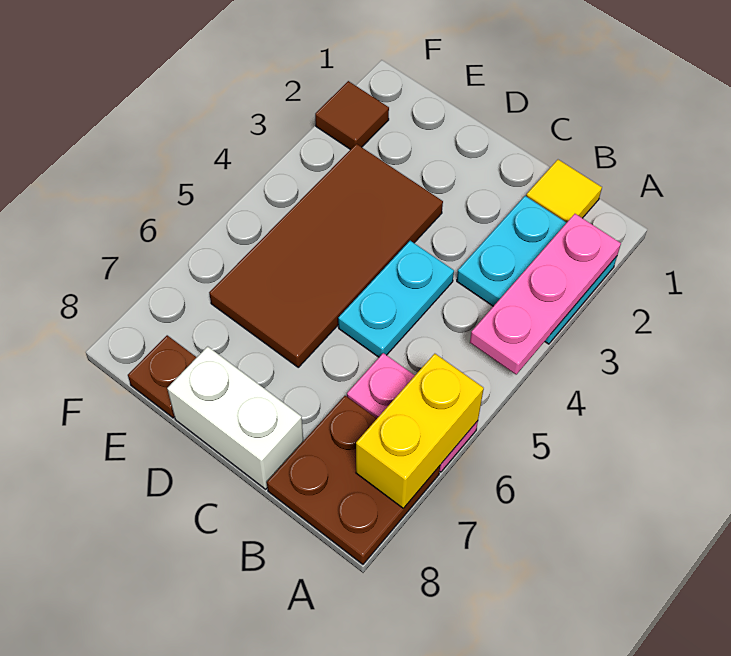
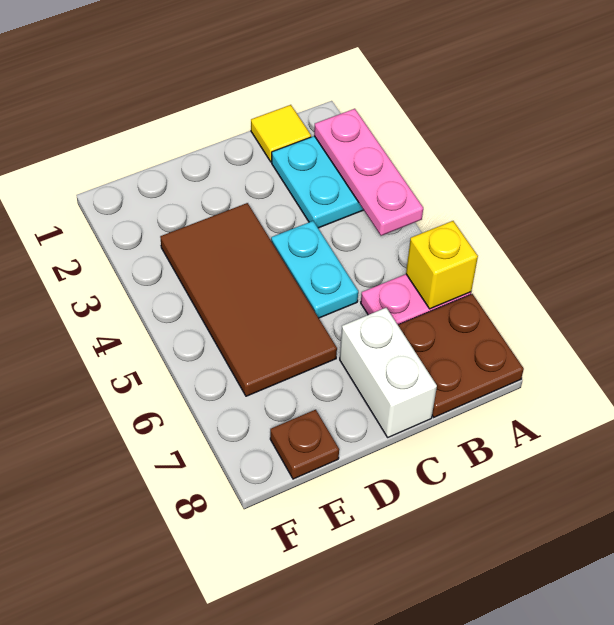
yellow 1x2 brick [356,354,484,508] -> yellow 1x1 brick [406,221,478,309]
white 1x2 brick [167,346,303,489] -> white 1x2 brick turned to [340,308,437,437]
brown 1x1 tile [315,81,389,150] -> none

